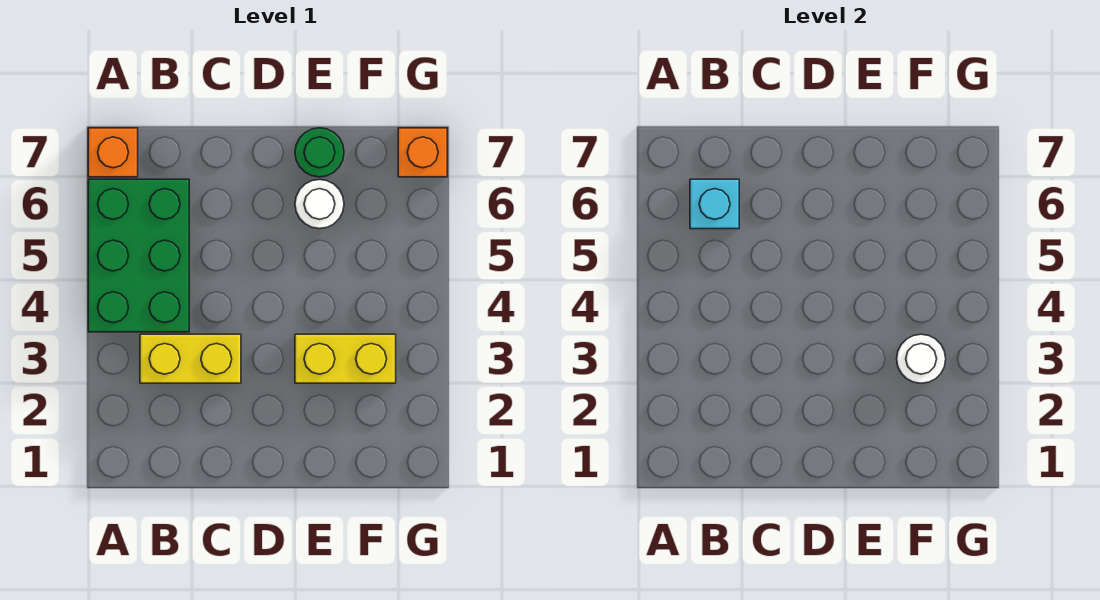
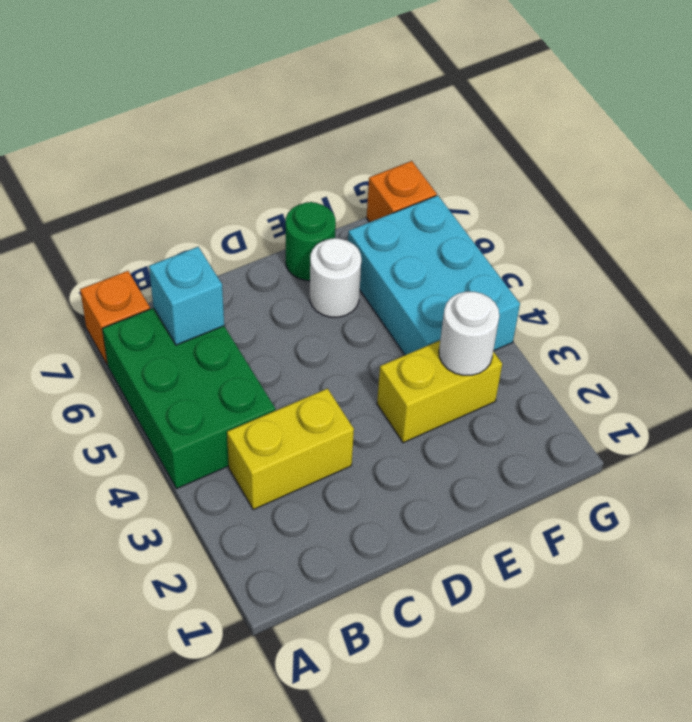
none -> cyan 2x3 brick [348,195,520,355]

